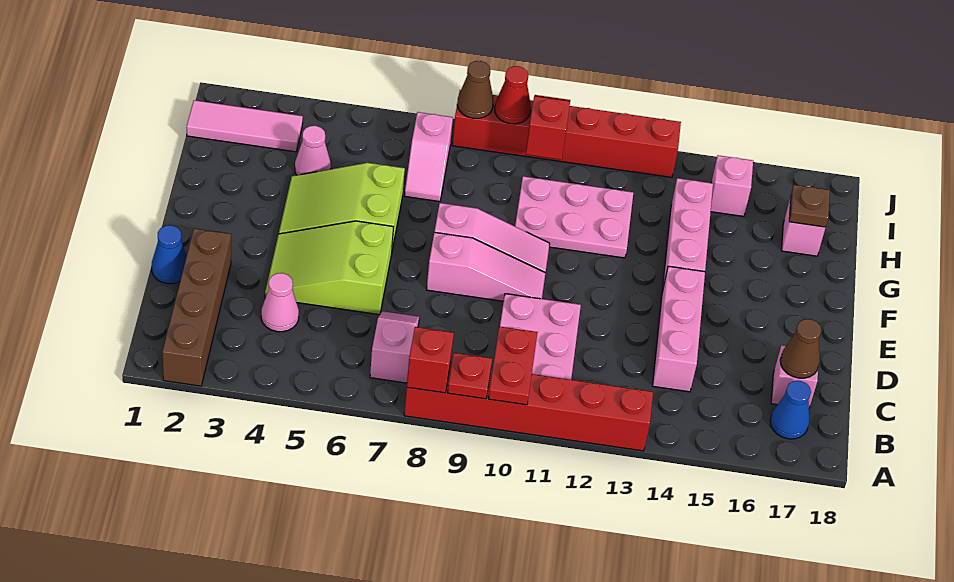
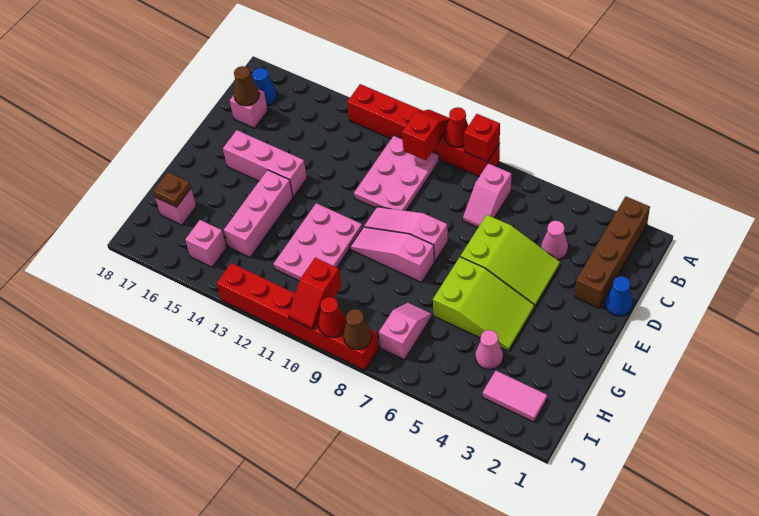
red 1x1 plate [448,353,492,399] -> red 1x1 cone [445,107,468,147]
red 1x2 plate [488,327,538,405] -> red 1x2 slope [402,110,449,160]
pink 1x3 brick [653,266,705,392] -> pink 1x3 brick turned to [223,130,307,197]
pink 2x3 plate [515,176,633,258] -> pink 2x3 plate turned to [274,203,362,281]
pink 1x3 tile [187,100,303,152] -> pink 1x2 tile [483,371,547,422]

